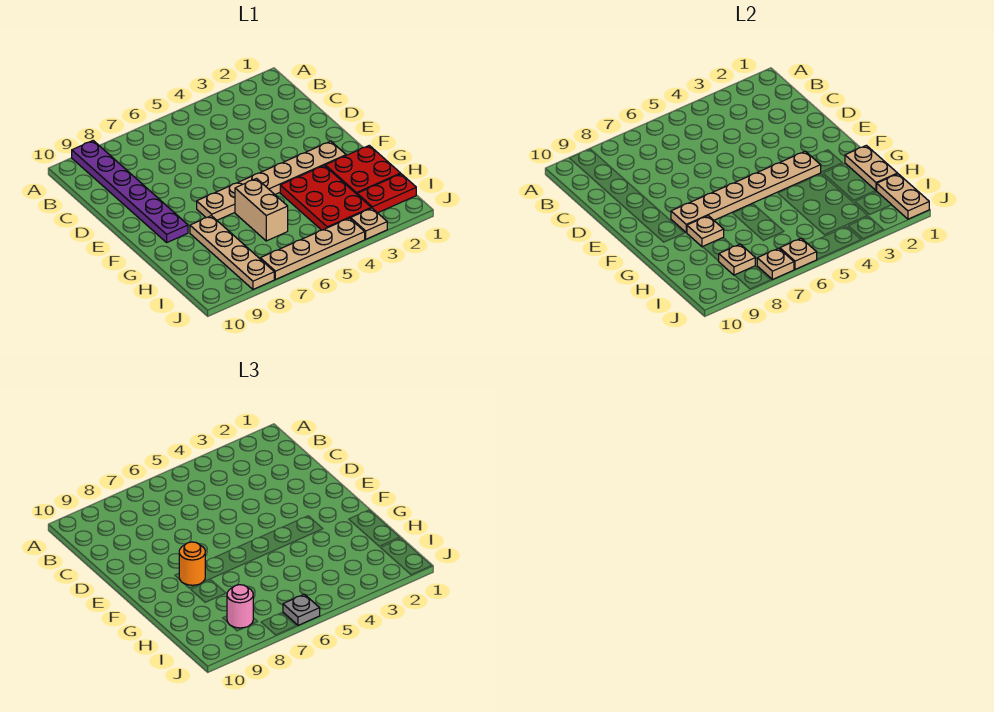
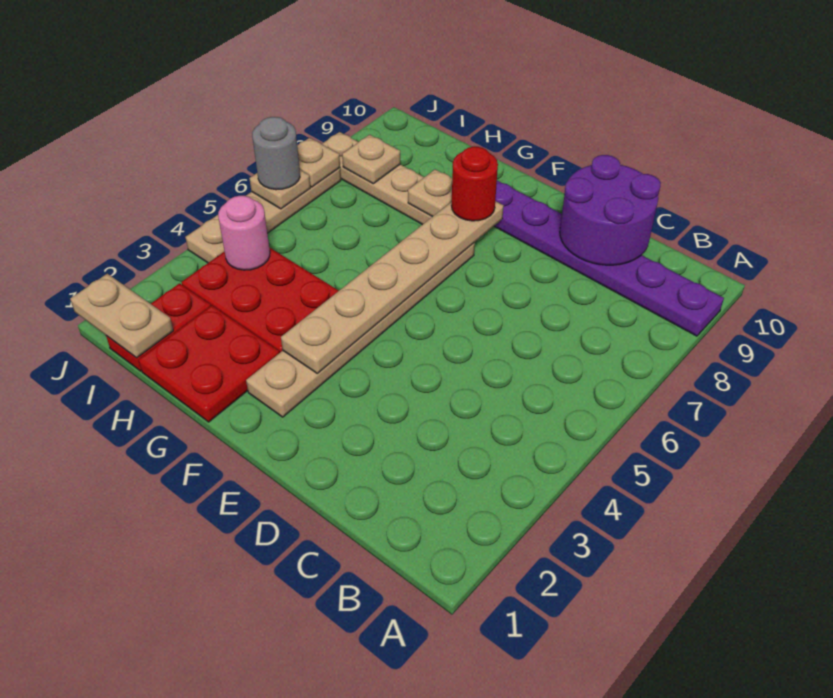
none -> purple 2x2 round brick [560,155,661,265]
orange 1x1 round brick [179,542,205,585] -> red 1x1 round brick [452,147,498,221]
tan 1x2 plate [845,145,898,191] -> none
tan 1x2 brick [235,179,288,241] -> none
pink 1x1 round brick [227,585,253,628] -> pink 1x1 round brick moved to [218,196,270,270]
tan 1x1 plate [351,208,387,239] -> none
grey 1x1 plate [283,594,320,625] -> grey 1x1 round brick [252,117,300,190]

